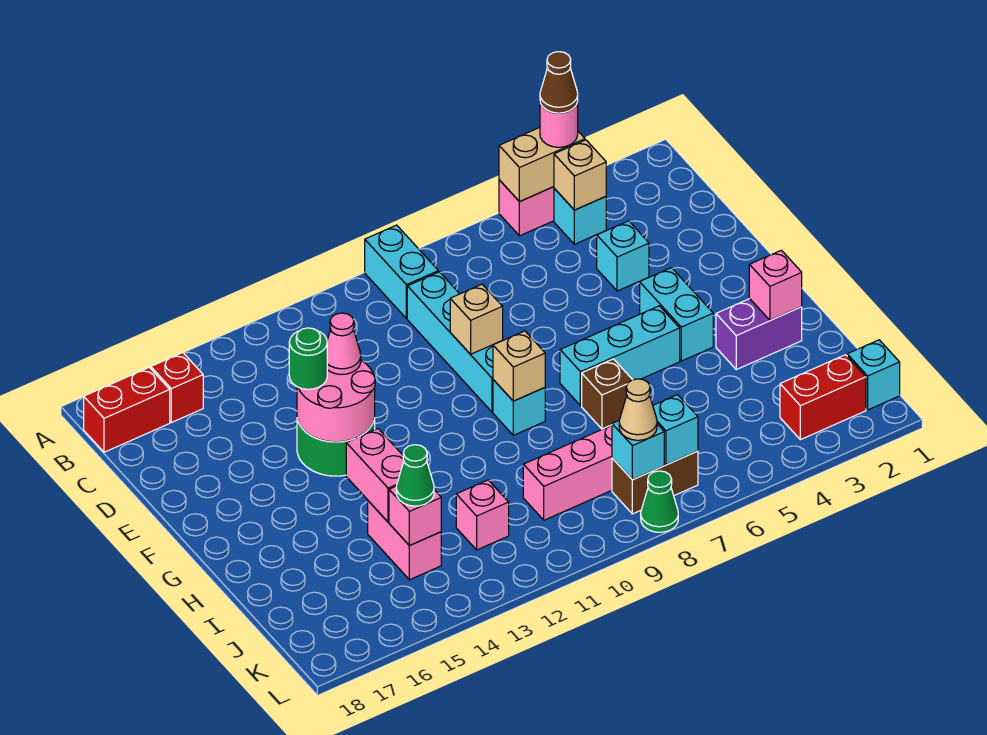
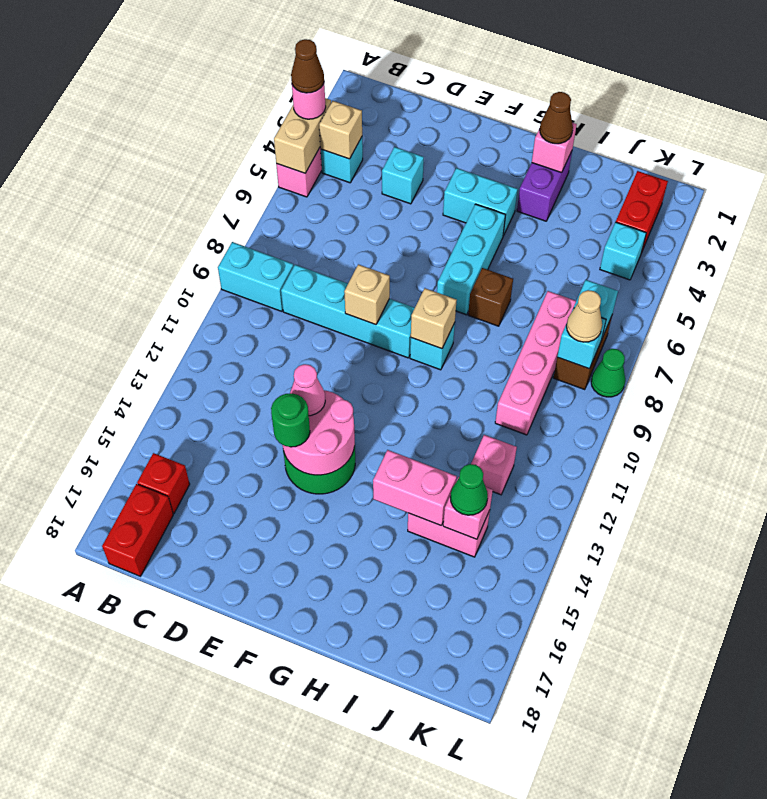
none -> brown 1x1 cone [540,92,573,144]
cyan 1x1 brick [847,340,900,410] -> cyan 1x1 brick moved to [600,222,646,280]

